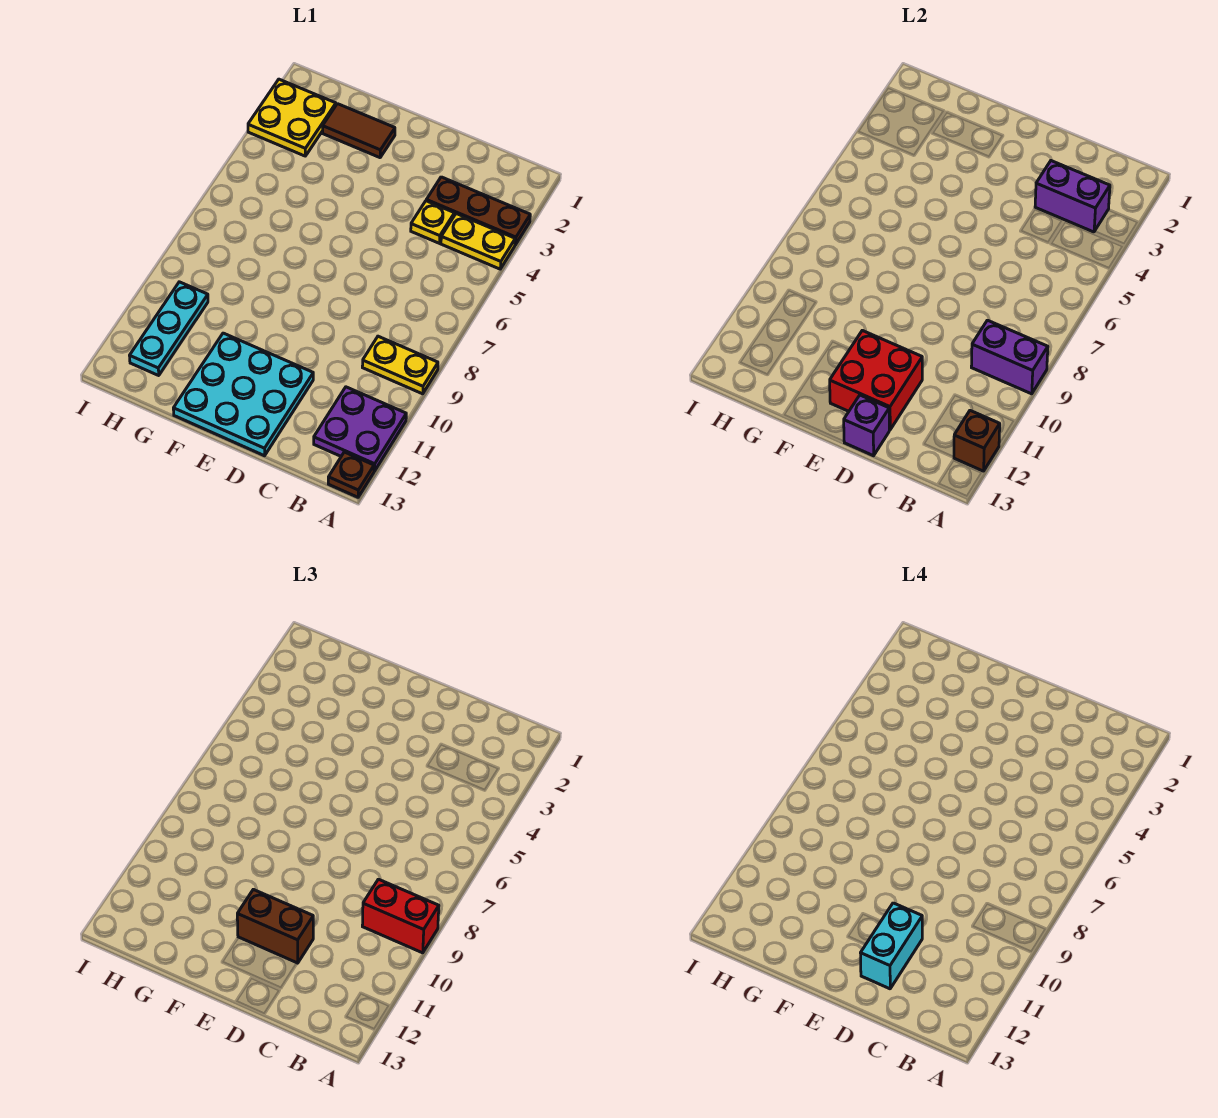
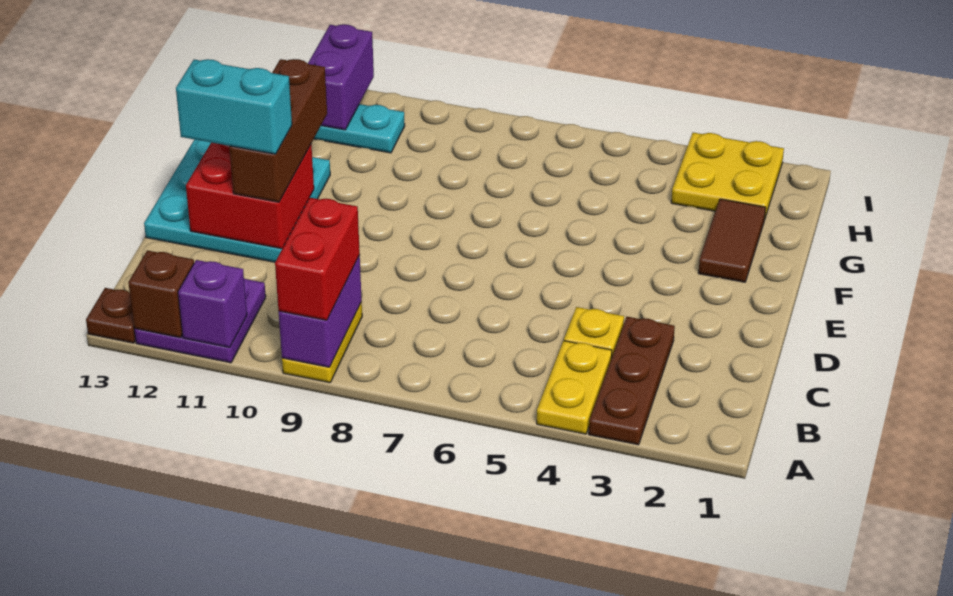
purple 1x2 brick [1035,161,1110,232] -> purple 1x2 brick moved to [308,24,374,130]
brown 1x2 brick [237,889,313,963] -> brown 1x3 brick [229,59,327,202]
purple 1x1 brick [844,395,889,456] -> purple 1x1 brick moved to [178,260,247,347]

